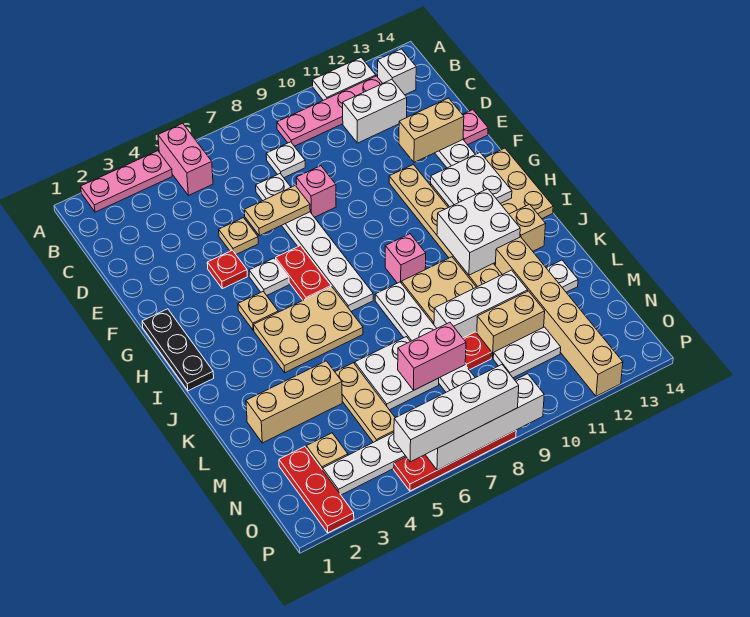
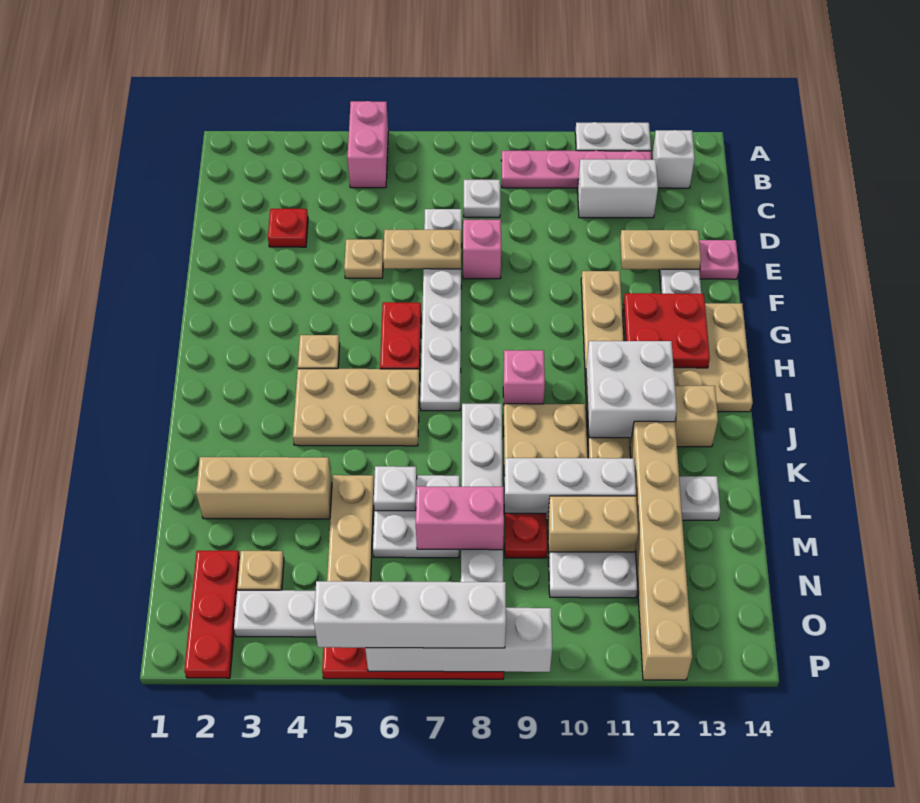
pink 1x3 plate [81,151,172,212] -> none
tan 1x2 brick [399,98,464,162] -> tan 1x2 plate [620,230,701,269]
red 1x1 plate [207,250,247,289] -> red 1x1 plate moved to [268,209,308,247]
black 1x3 plate [142,309,214,391] -> none
white 1x1 plate [249,258,289,295] -> white 1x1 plate moved to [374,466,417,511]
white 2x2 plate [431,152,512,207] -> red 2x2 plate [624,293,710,368]

